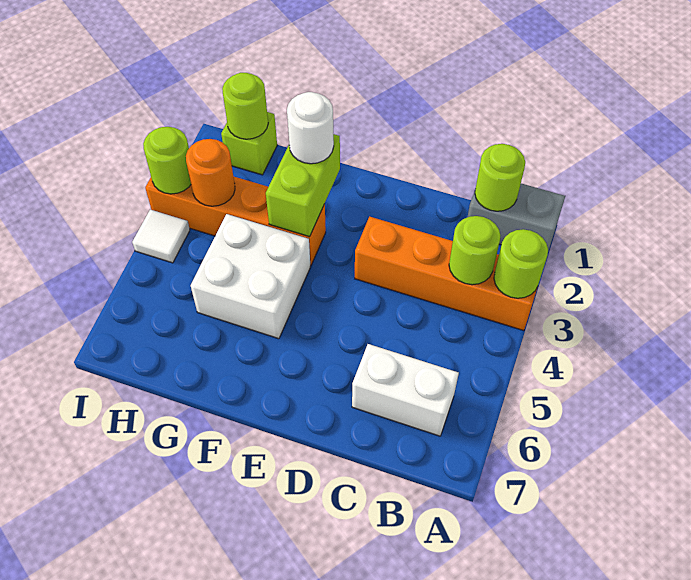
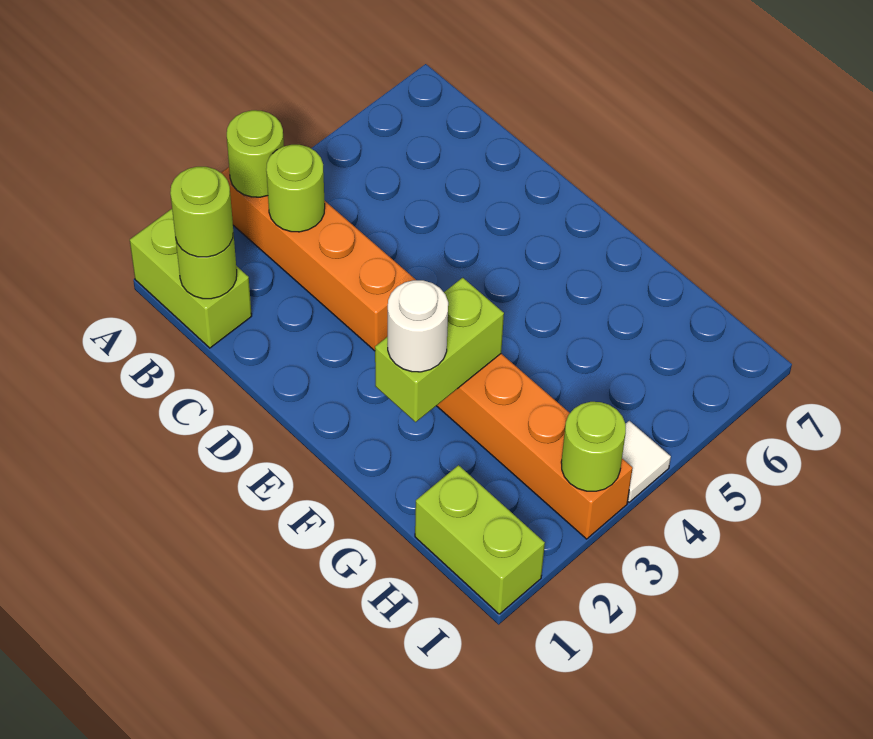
grey 1x2 brick [468,184,565,251] -> lime 1x2 brick [130,209,252,348]
white 1x2 brick [352,344,459,436] -> none
white 2x2 brick [191,214,310,339] -> none
lime 1x1 brick [221,112,277,175] -> lime 1x2 brick [415,465,545,614]
lime 1x1 round brick [222,73,268,139] -> lime 1x1 round brick moved to [170,167,233,257]
orange 1x1 round brick [186,139,235,206] -> none

